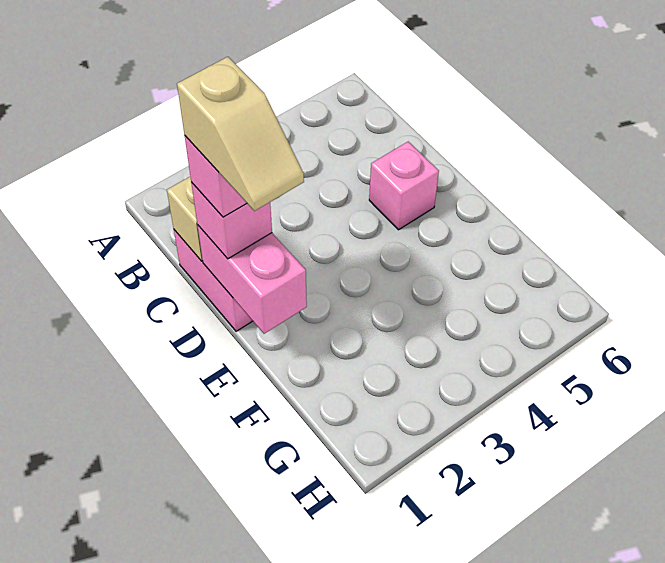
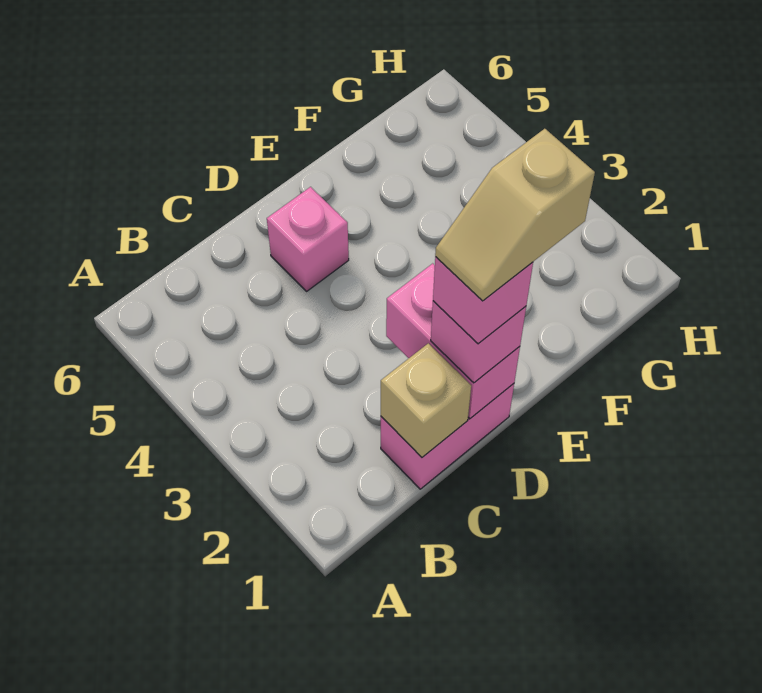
pink 1x2 brick [198,226,307,334] -> pink 1x2 brick turned to [386,263,520,419]
tan 1x2 slope [177,57,304,211] -> tan 1x2 slope turned to [435,129,595,301]

